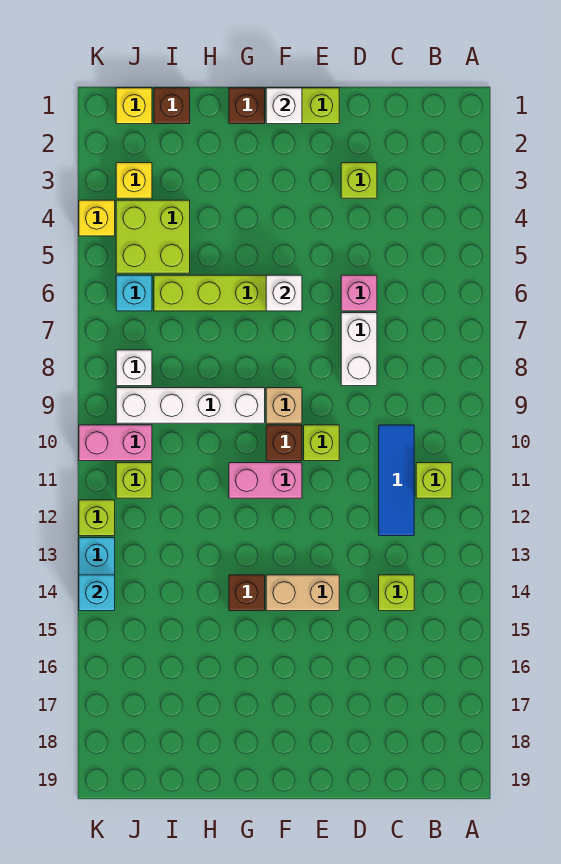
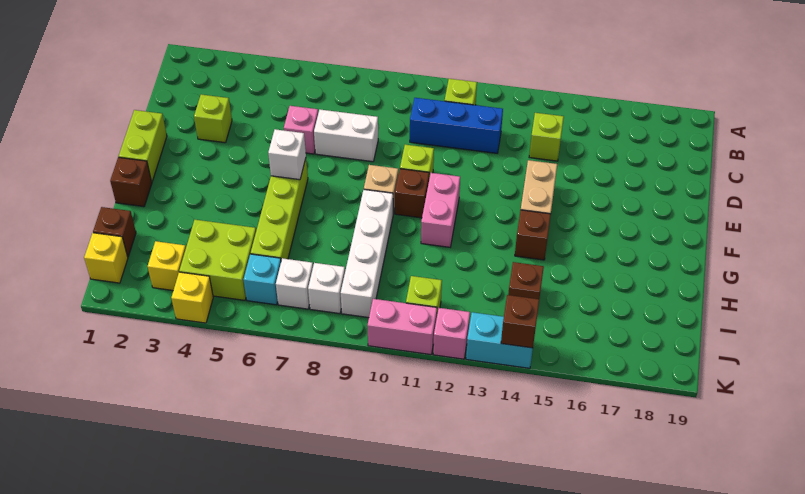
blue 1x3 tile [379,425,414,536] -> blue 1x3 brick [410,98,503,153]
white 1x1 brick [266,88,302,124] -> white 1x1 brick moved to [276,258,313,309]
none -> brown 1x1 brick [508,262,544,299]
pink 1x2 brick [79,425,152,461] -> pink 1x2 brick turned to [367,299,437,355]
lime 1x1 brick [79,500,115,536] -> pink 1x1 brick [433,308,470,359]
cyan 1x1 brick [79,575,115,611] -> brown 1x1 brick [501,295,539,348]

